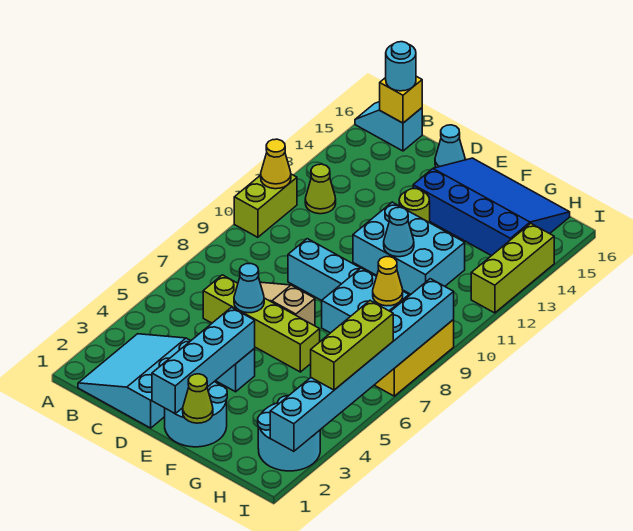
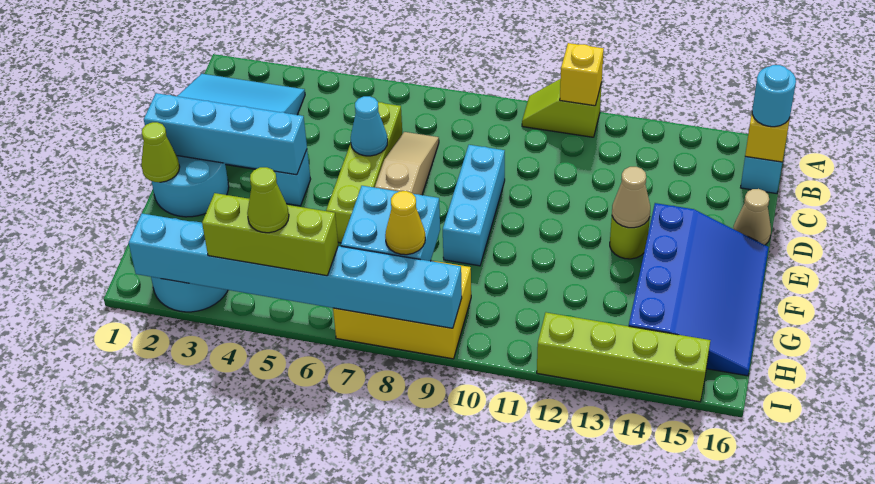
lime 1x2 brick [234,174,297,237] -> lime 1x2 slope [522,79,602,137]
yellow 1x1 cone [261,139,291,189] -> yellow 1x1 brick [560,43,604,106]
lime 1x1 cone [305,164,336,214] -> lime 1x1 cone moved to [247,167,289,233]
cyan 1x1 cone [435,125,465,167] -> tan 1x1 cone [733,189,771,245]
cyan 2x3 brick [353,202,465,294] -> none
none -> tan 1x1 cone [612,167,650,228]
cyan 1x1 cone [384,207,414,257] -> none
lime 1x3 brick [471,223,554,313] -> lime 1x4 brick [537,312,710,402]

